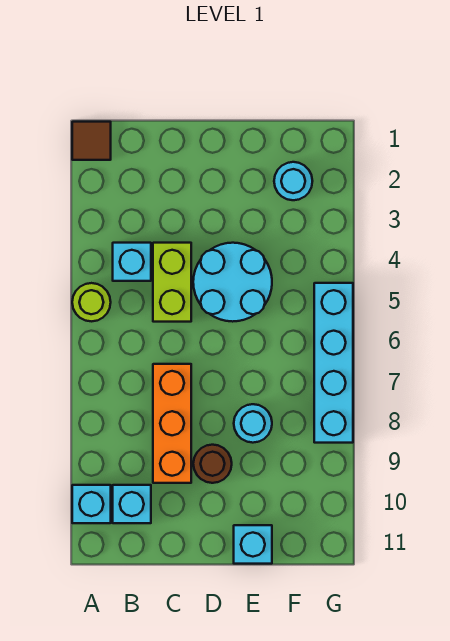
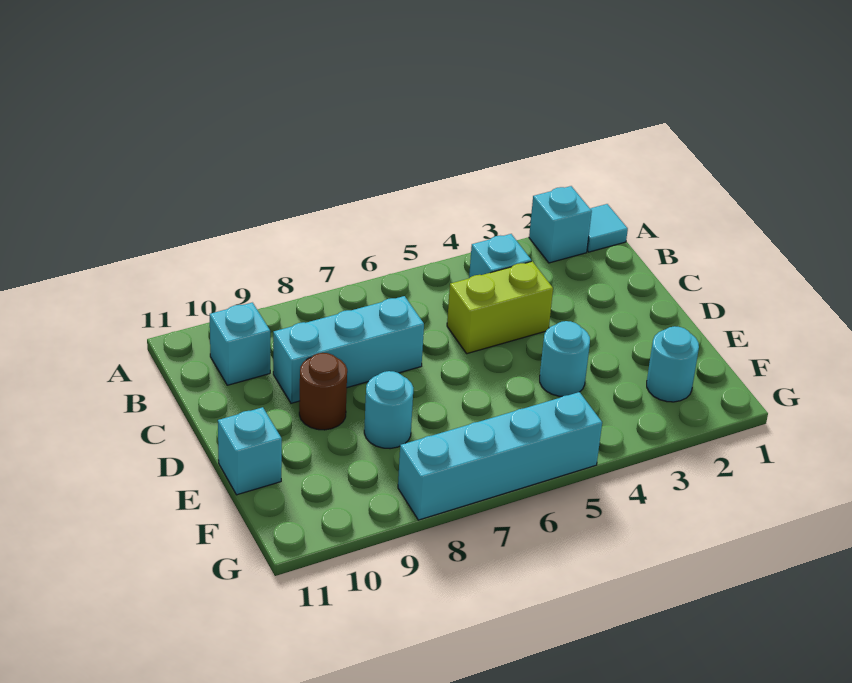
brown 1x1 tile [72,122,111,160] -> cyan 1x1 tile [587,204,628,252]
lime 1x1 round brick [72,283,111,321] -> none
cyan 1x1 brick [72,485,111,523] -> cyan 1x1 brick moved to [529,186,592,263]
orange 1x3 brick [153,364,191,483] -> cyan 1x3 brick [273,296,424,403]
cyan 2x2 round brick [193,243,272,322] -> cyan 1x1 round brick [540,321,590,396]

